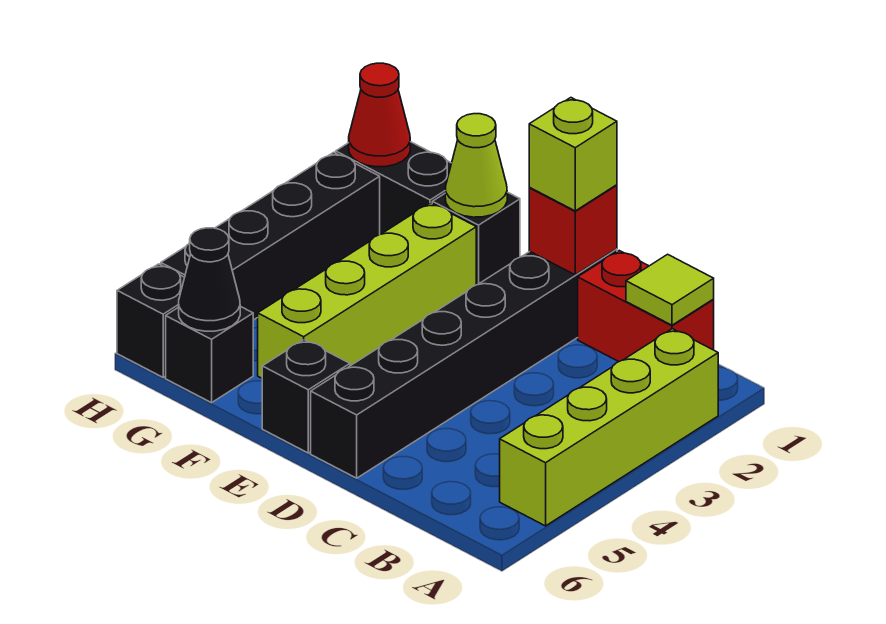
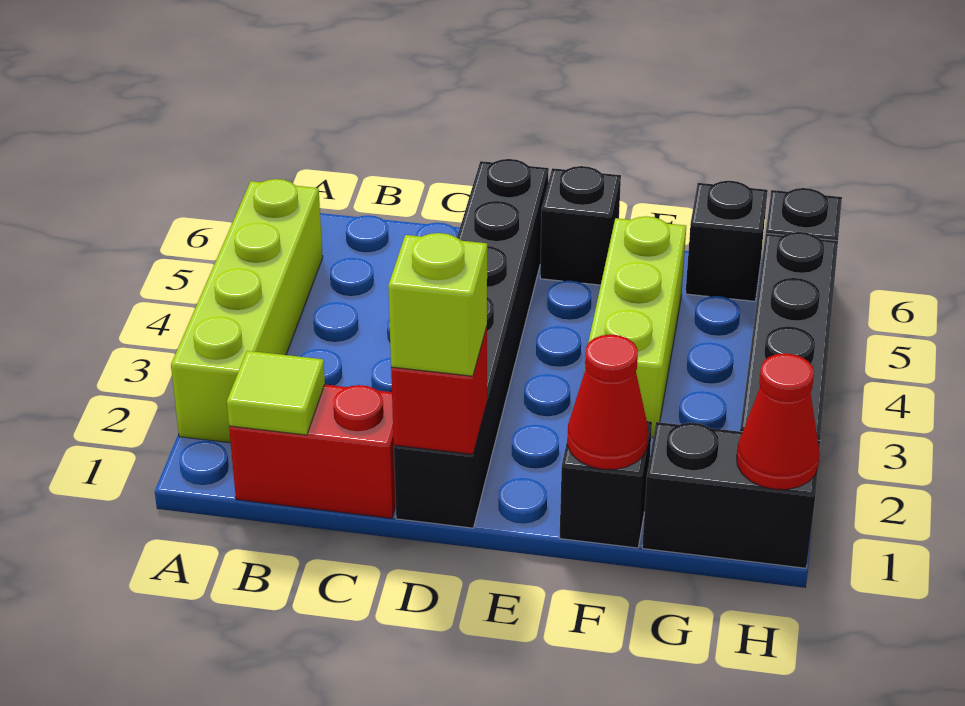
lime 1x1 cone [445,114,507,217] -> red 1x1 cone [567,334,648,470]
lime 1x4 brick [258,203,476,378] -> lime 1x3 brick [585,216,686,438]
black 1x1 cone [179,228,240,331] -> none

